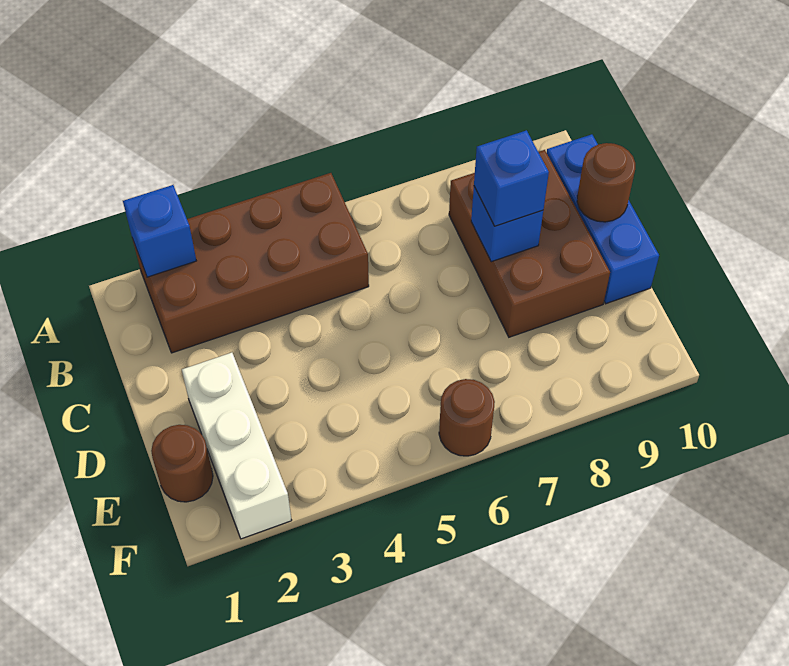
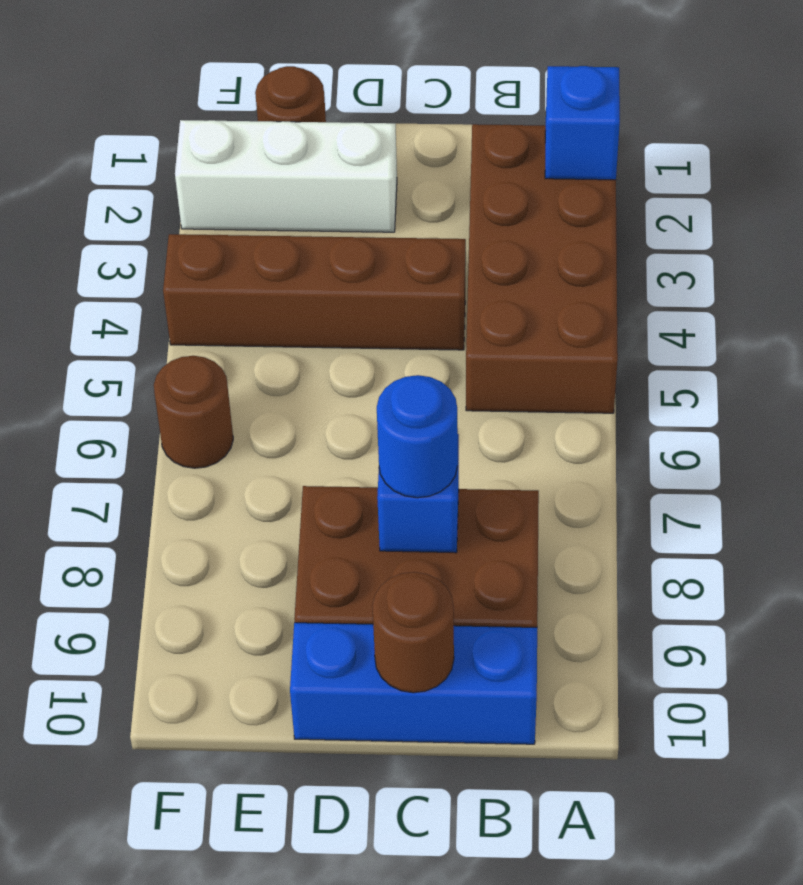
none -> brown 1x4 brick [163,234,466,350]
blue 1x1 brick [474,130,549,226] -> blue 1x1 round brick [377,375,458,498]

